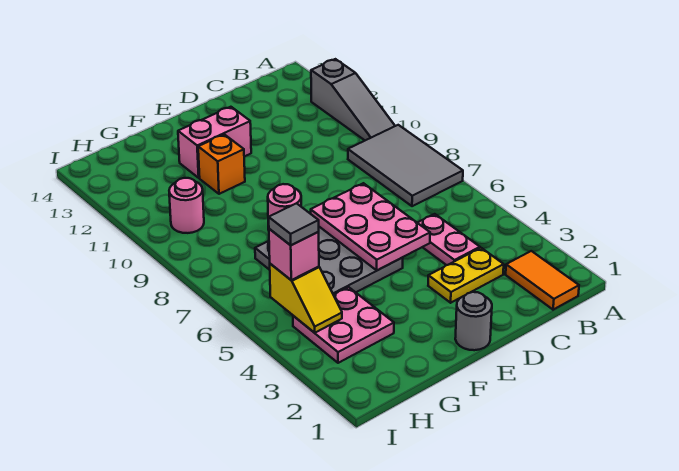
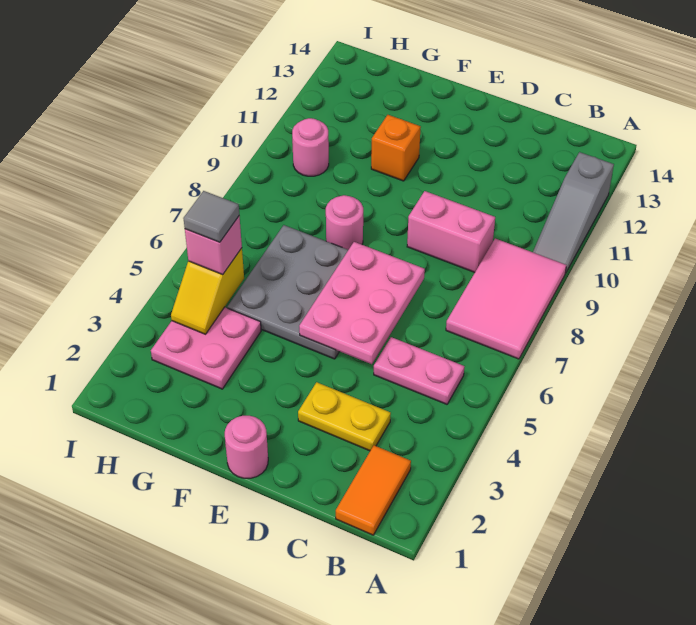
grey 2x3 tile [348,125,463,206] -> pink 2x3 tile [446,239,566,359]
pink 1x2 plate [418,214,480,265] -> pink 1x2 plate turned to [374,337,464,404]
grey 1x1 round brick [455,292,492,350] -> pink 1x1 round brick [225,416,268,478]
pink 1x2 brick [178,107,251,178] -> pink 1x2 brick moved to [407,191,495,272]

